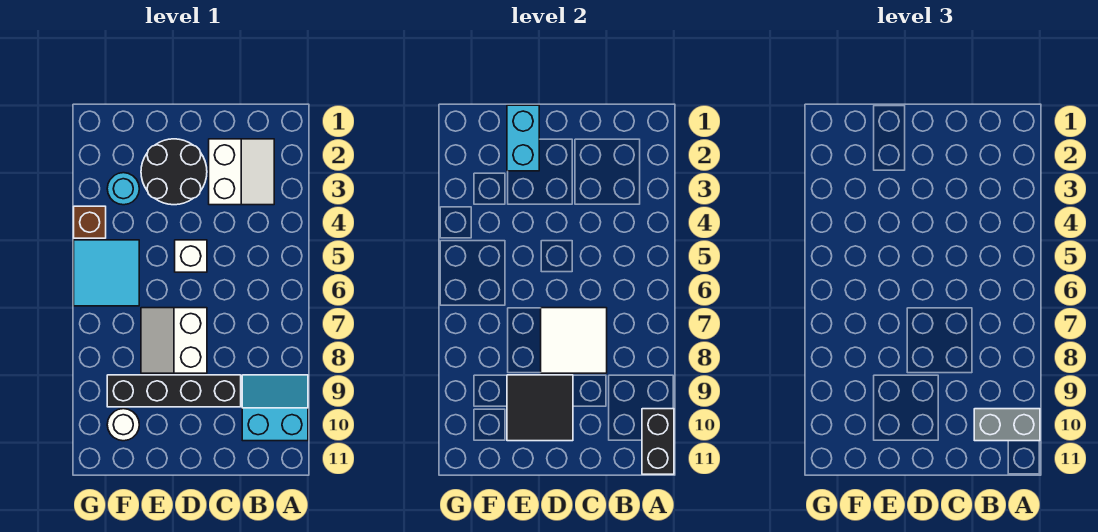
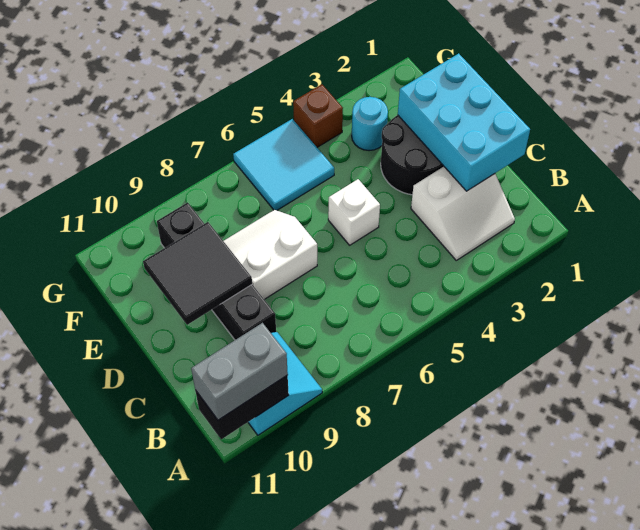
grey 1x2 brick [974,409,1040,441] -> grey 1x2 brick turned to [191,323,288,420]
white 2x2 tile [541,308,607,373] -> none
cyan 1x2 brick [507,105,539,171] -> cyan 2x3 brick [398,53,530,191]
white 1x1 round brick [107,409,139,441] -> none

